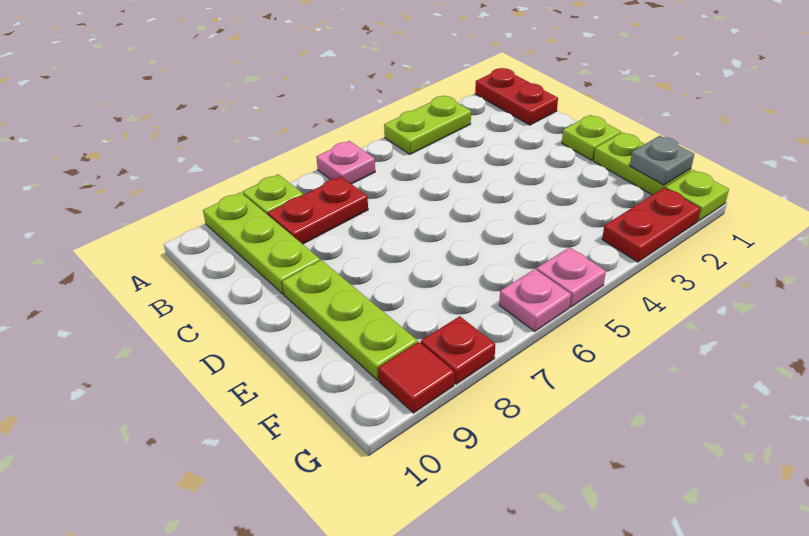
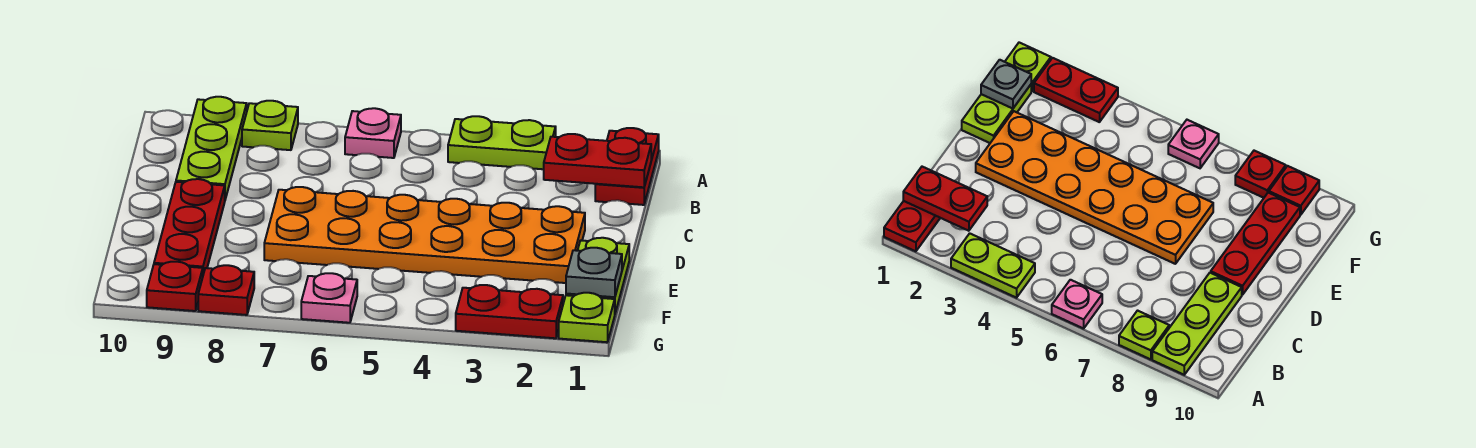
red 1x2 plate [268,177,368,244] -> red 1x2 plate moved to [544,134,651,187]
lime 1x1 plate [562,115,621,160] -> none
none -> orange 2x6 plate [264,187,585,283]
lime 1x3 plate [282,260,417,380] -> red 1x3 plate [154,179,225,274]
pink 1x1 plate [536,247,606,307] -> none
red 1x1 tile [378,342,454,413] -> red 1x1 plate [147,262,203,311]

